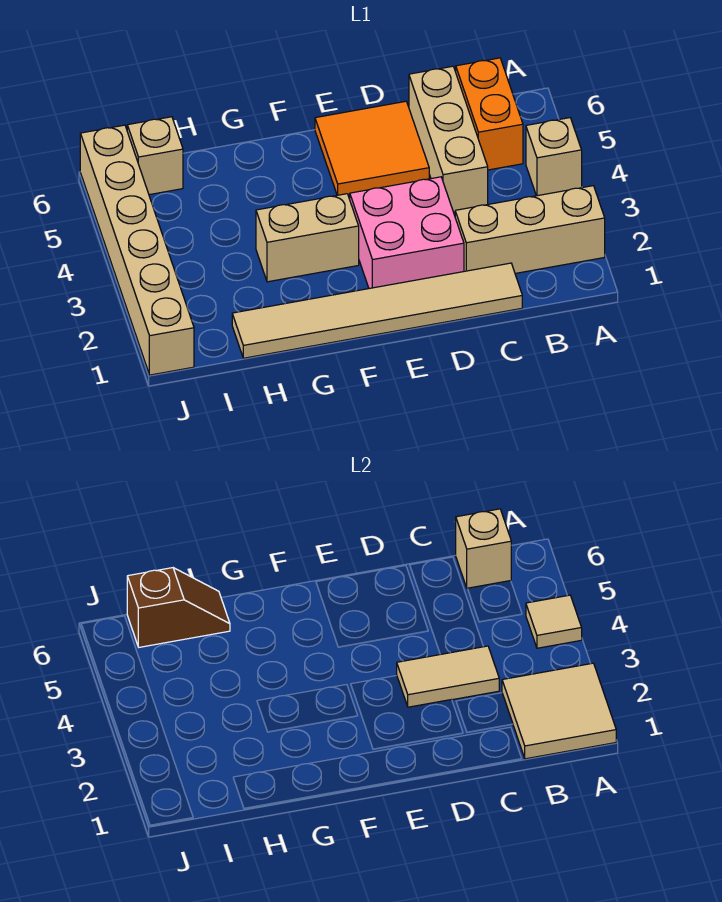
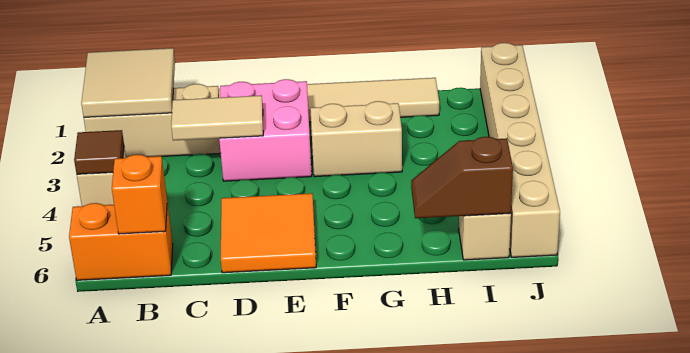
tan 1x1 tile [526,595,582,648] -> brown 1x1 tile [74,130,124,174]
orange 1x2 brick [456,58,523,170] -> orange 1x2 brick turned to [69,203,173,280]
tan 1x1 brick [456,509,511,589] -> orange 1x1 brick [112,155,167,234]
tan 1x3 brick [409,66,488,212] -> none

